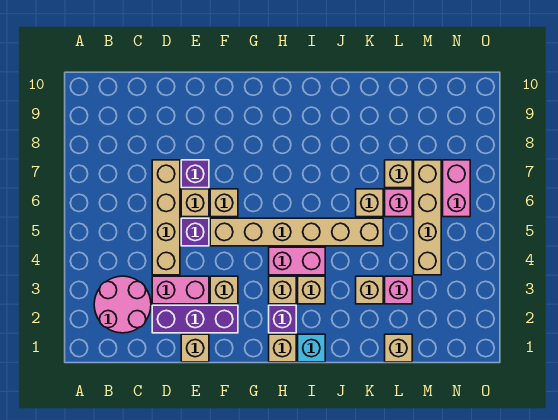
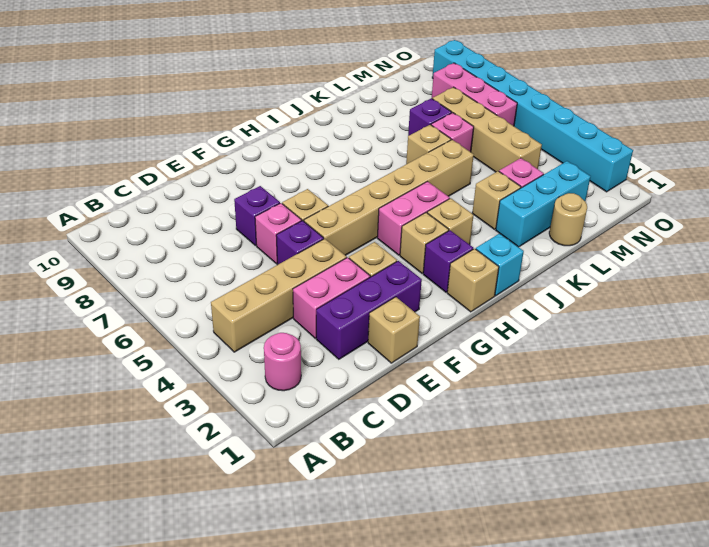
pink 2x2 round brick [94,276,151,333] -> pink 1x1 round brick [264,333,301,391]
tan 1x4 brick [152,160,180,275] -> tan 1x4 brick turned to [211,239,347,352]
tan 1x1 brick [181,189,209,217] -> pink 1x1 brick [255,203,302,264]
none -> cyan 1x3 brick [496,161,591,247]
tan 1x1 brick [385,334,412,362] -> tan 1x1 round brick [549,193,587,246]
tan 1x1 brick [385,160,412,188] -> purple 1x1 brick [408,98,452,136]
pink 1x2 brick [443,160,470,217] -> pink 1x3 brick [432,63,517,126]
none -> cyan 1x8 brick [432,40,633,192]

